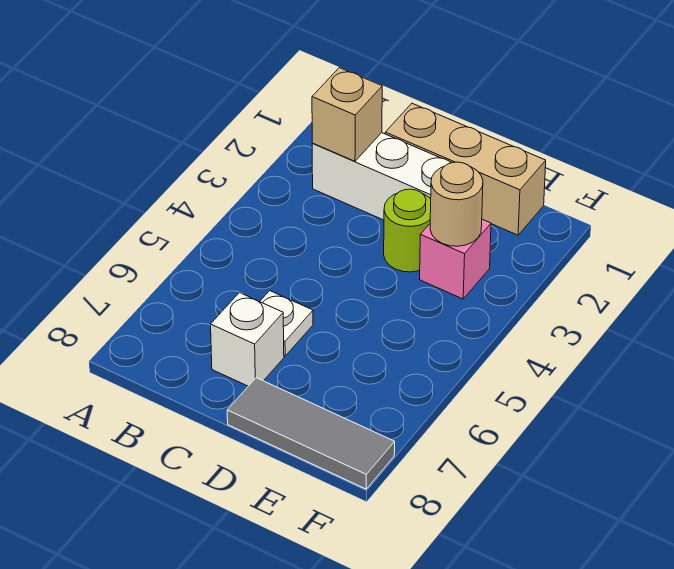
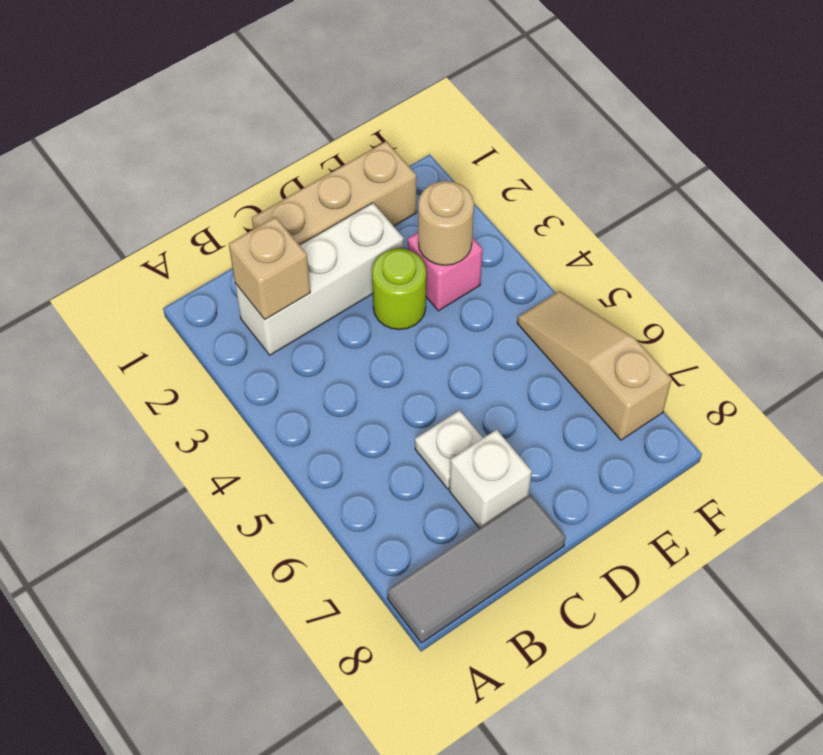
grey 1x3 tile [227,378,395,489] -> grey 1x3 tile moved to [387,495,566,643]
none -> tan 1x3 slope [517,291,672,440]

